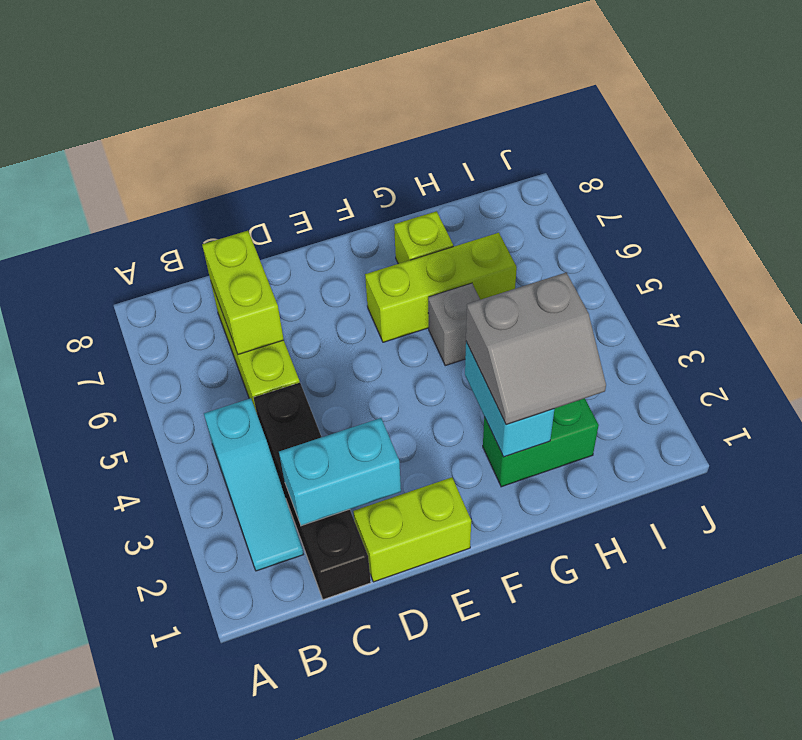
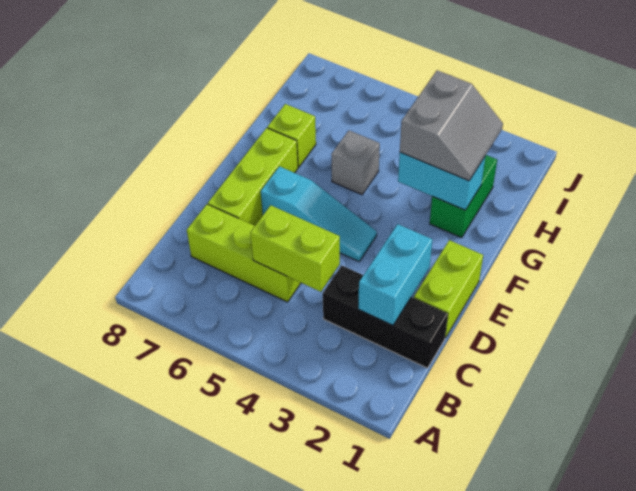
cyan 1x3 slope [204,398,303,571] -> cyan 1x3 slope moved to [261,166,377,261]
black 1x4 brick [254,383,371,600] -> black 1x3 brick [323,265,448,368]
lime 1x2 brick [202,231,284,354] -> lime 1x2 brick moved to [250,205,340,292]
lime 1x3 brick [365,233,517,342] -> lime 1x3 brick moved to [208,128,298,226]

